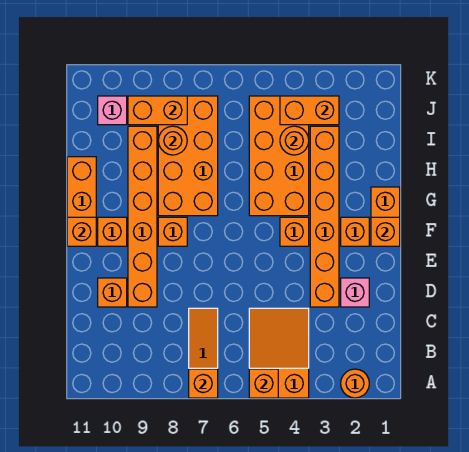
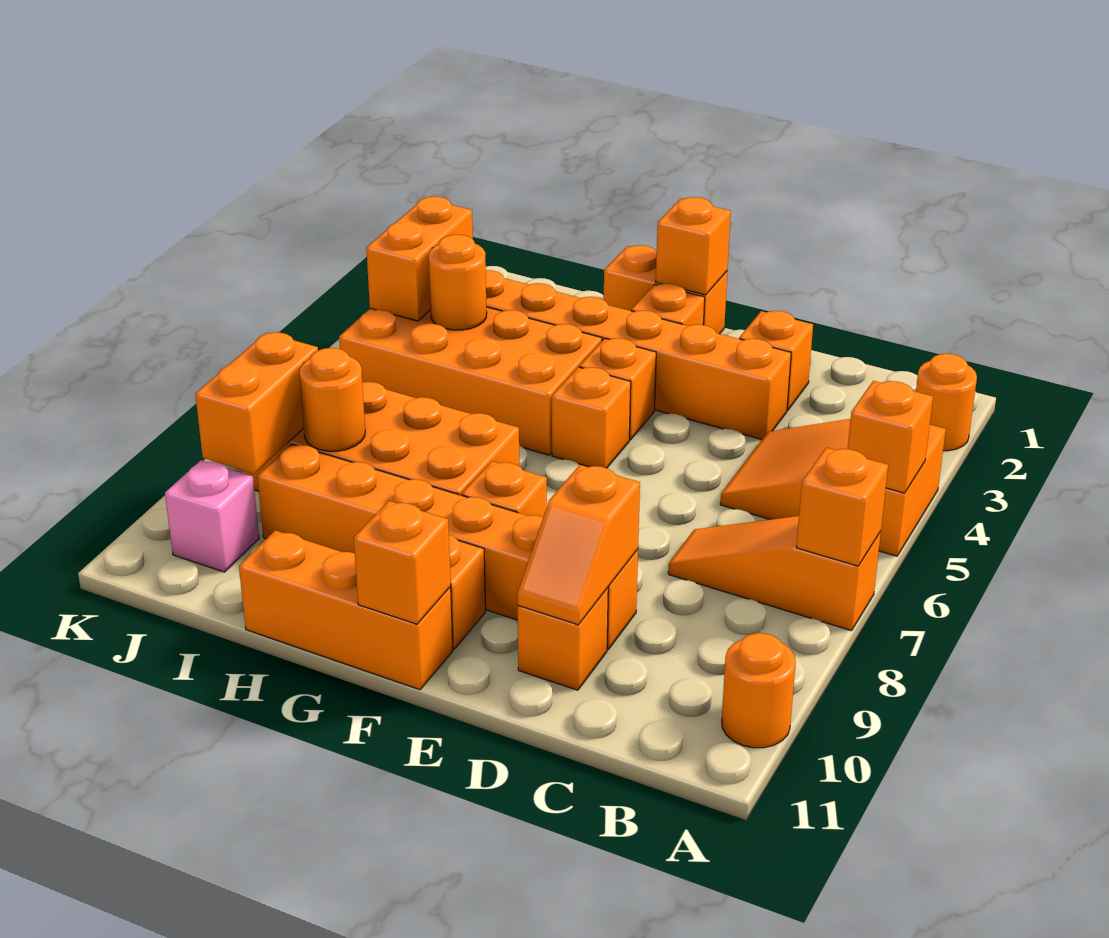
none -> orange 1x1 round brick [722,633,796,748]
pink 1x1 brick [341,278,369,307] -> orange 1x1 brick [739,311,813,410]
none -> orange 1x2 slope [517,465,640,625]
none -> orange 1x1 brick [552,367,631,468]

